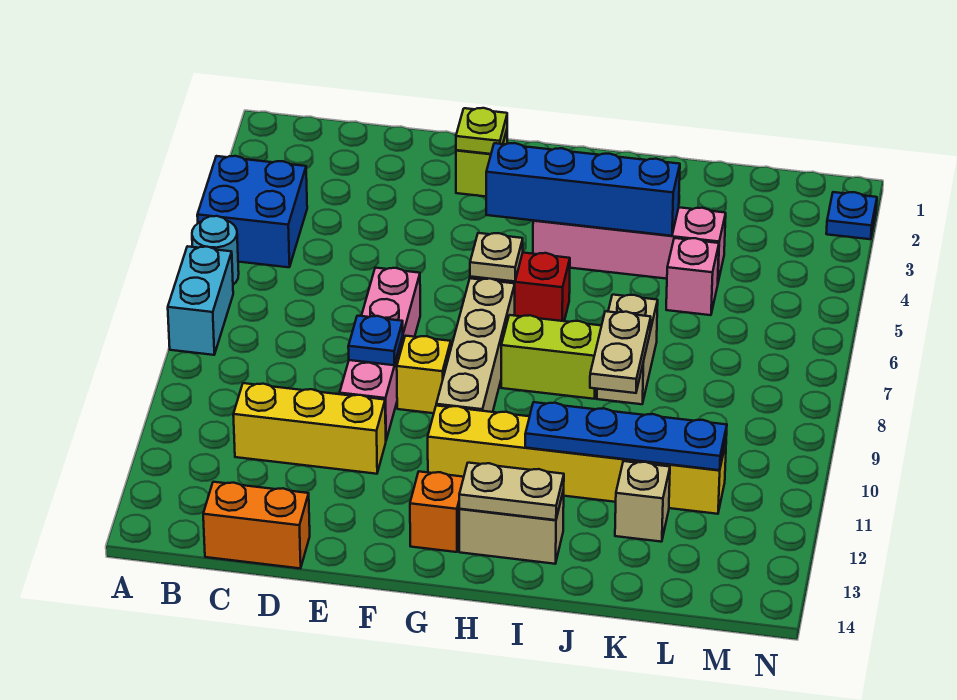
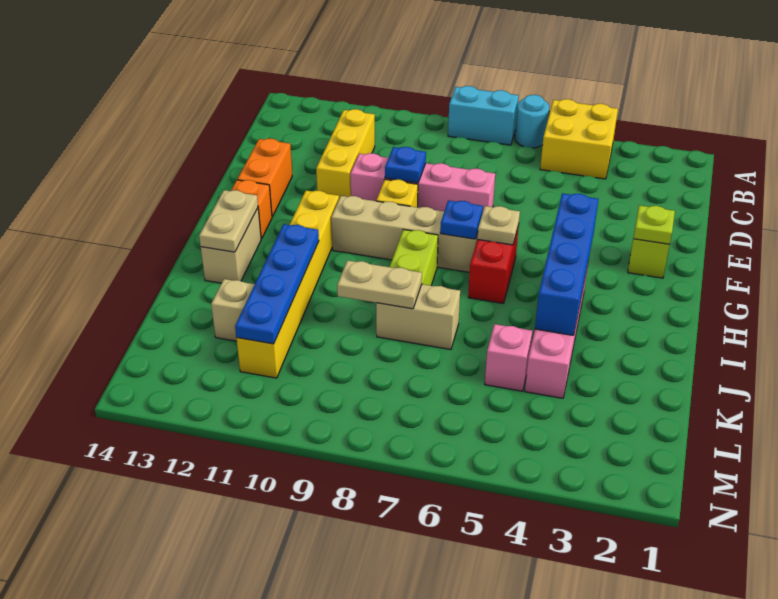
blue 2x2 brick [197,156,307,267] -> yellow 2x2 brick [540,99,618,179]
orange 1x2 brick [203,482,310,568] -> orange 1x2 brick moved to [237,139,292,217]
blue 1x1 plate [826,192,877,239] -> blue 1x1 plate moved to [440,200,483,239]

